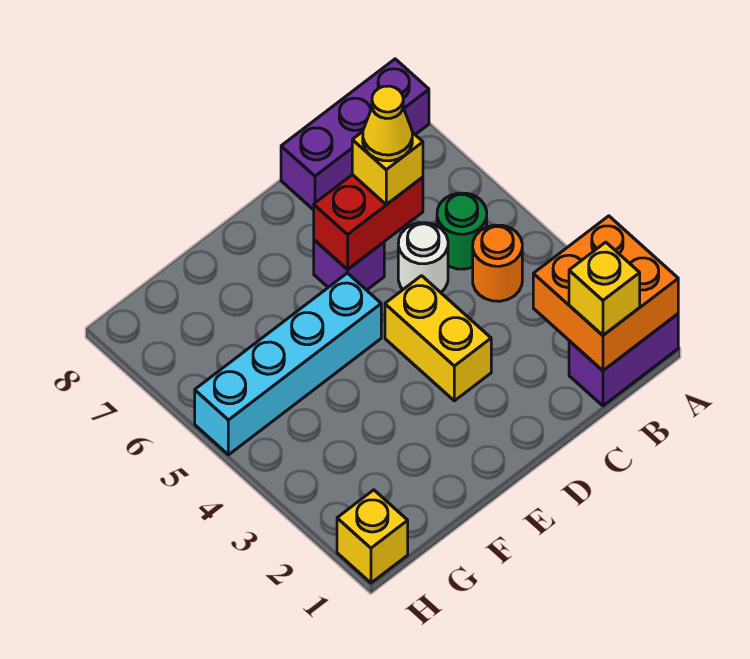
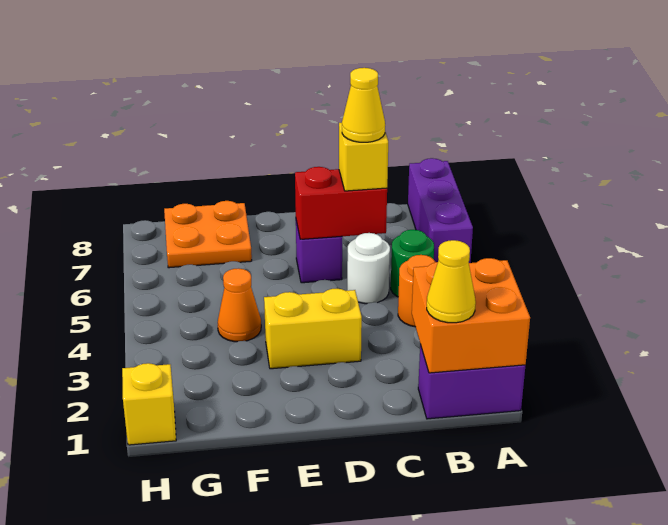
purple 1x3 brick [281,59,429,210] -> purple 1x3 brick turned to [408,158,473,263]
yellow 1x1 brick [569,242,640,335] -> yellow 1x1 cone [427,240,476,323]
yellow 1x2 brick [385,276,491,401] -> yellow 1x2 brick turned to [264,288,362,369]
cyan 1x4 brick [195,273,381,455] -> none
none -> orange 1x1 cone [218,269,261,342]
none -> orange 2x2 plate [164,201,252,268]

